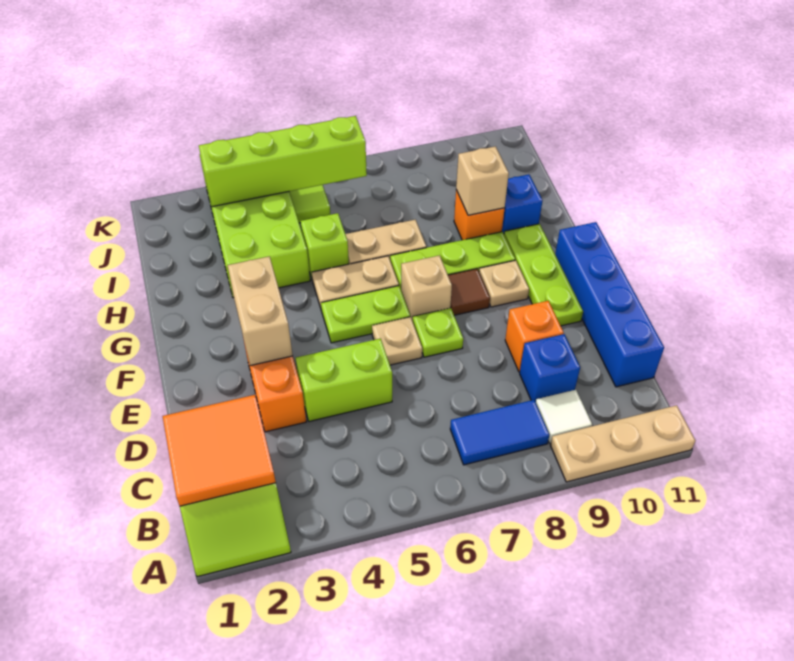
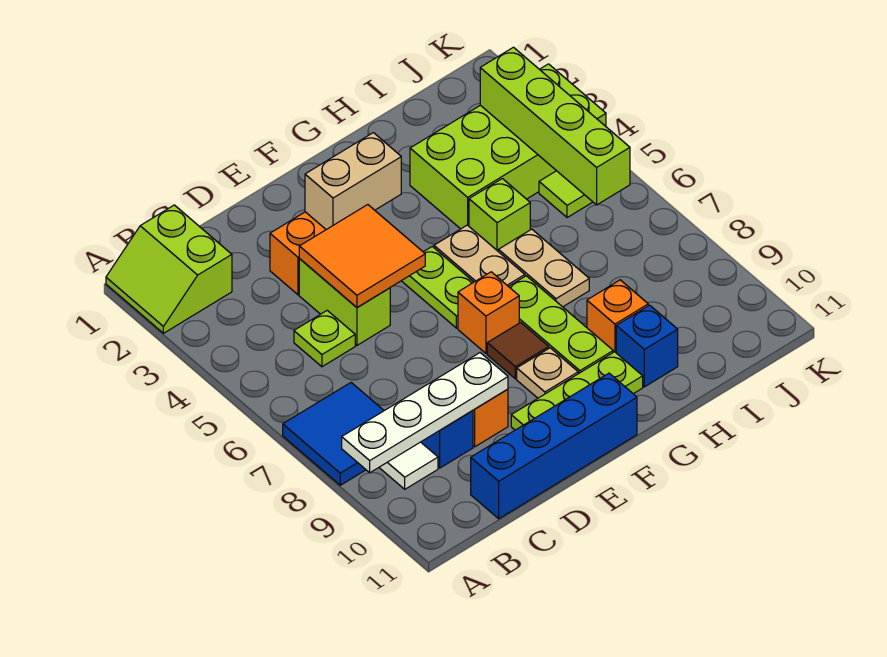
tan 1x3 plate [550,405,695,482] -> none
none -> white 1x4 plate [342,353,508,473]
orange 2x2 tile [163,395,276,506] -> orange 2x2 tile moved to [299,205,425,307]
blue 1x2 tile [450,400,549,465] -> blue 2x2 tile [283,383,384,485]
tan 1x1 plate [372,317,422,365] -> none
lime 1x1 plate [413,308,463,357] -> lime 1x1 plate moved to [294,311,355,367]
tan 1x1 brick [401,255,452,321] -> orange 1x1 brick [458,272,519,353]
tan 1x1 brick [456,146,509,215] -> none

